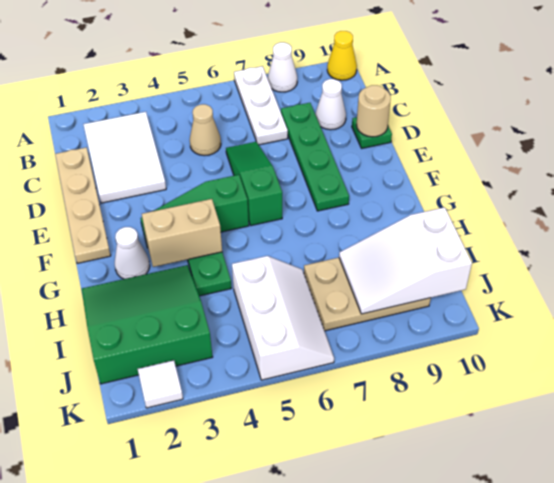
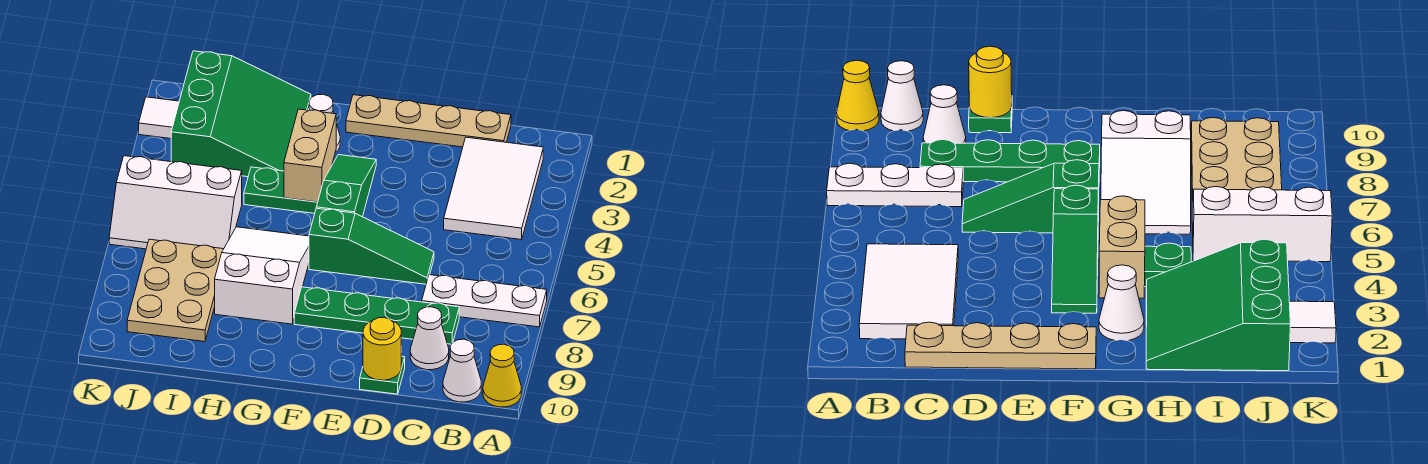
white 1x1 cone [268,42,297,92] -> white 1x1 cone moved to [443,339,481,402]
white 2x3 tile [83,112,166,203] -> white 2x3 tile turned to [444,137,543,240]
tan 1x1 cone [190,104,221,156] -> none
tan 1x1 round brick [356,85,391,137] -> yellow 1x1 round brick [363,317,401,380]
white 2x3 slope [339,207,472,314] -> white 2x3 slope moved to [215,227,309,324]

